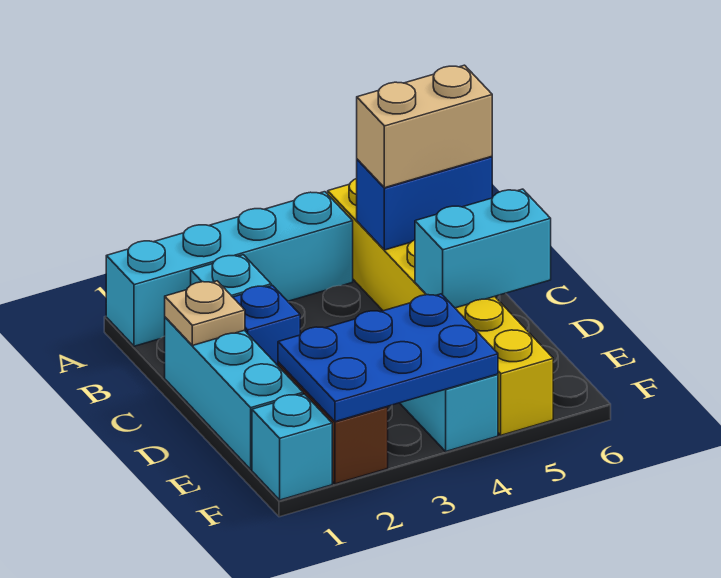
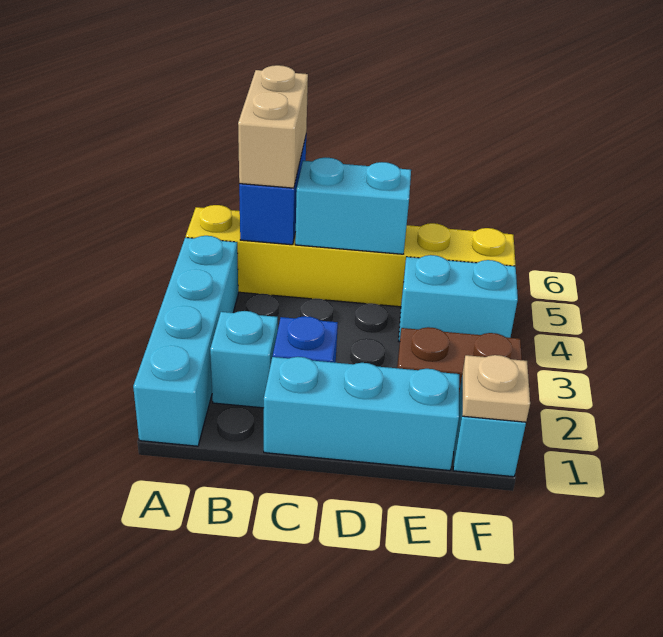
tan 1x1 plate [165,281,245,345] -> tan 1x1 plate moved to [462,355,530,422]
cyan 1x2 brick [415,189,551,308] -> cyan 1x2 brick turned to [295,157,411,254]
blue 2x3 plate [278,294,498,422] -> none

